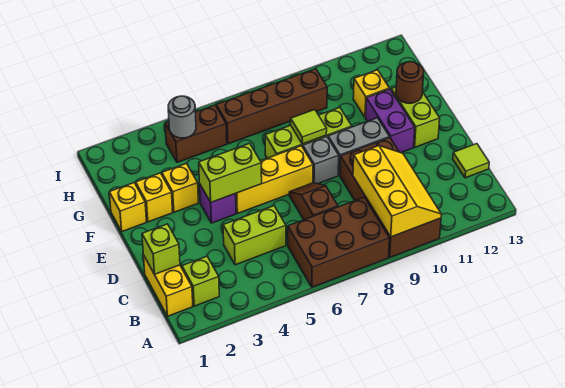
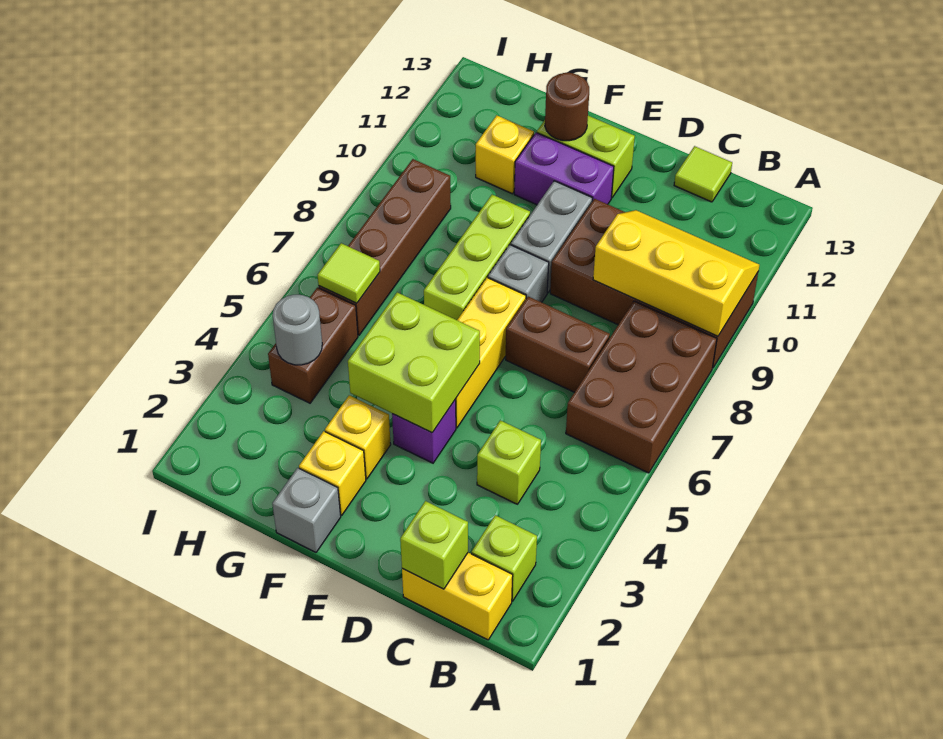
lime 1x2 brick [223,206,286,265] -> lime 1x1 brick [477,420,541,504]
brown 1x2 slope [289,183,338,220] -> brown 1x2 brick [506,296,610,392]
lime 1x2 brick [199,143,262,202] -> lime 2x2 brick [348,292,480,433]
yellow 1x1 brick [109,183,146,231] -> grey 1x1 brick [272,468,341,552]
lime 1x1 tile [291,110,327,144] -> lime 1x1 tile moved to [318,243,380,303]

